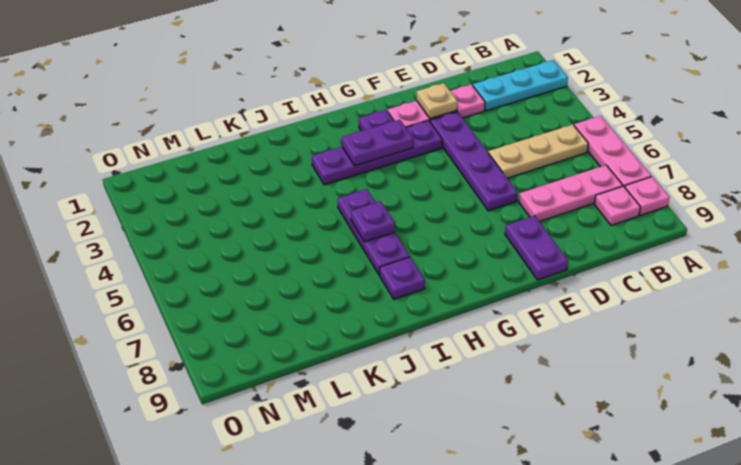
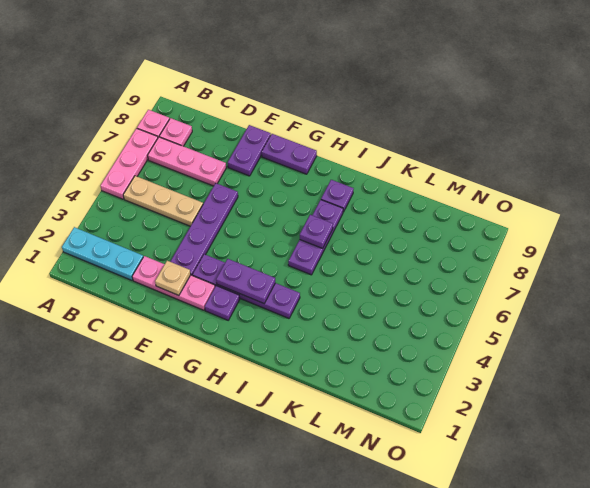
none -> purple 1x2 plate [262,134,317,174]

